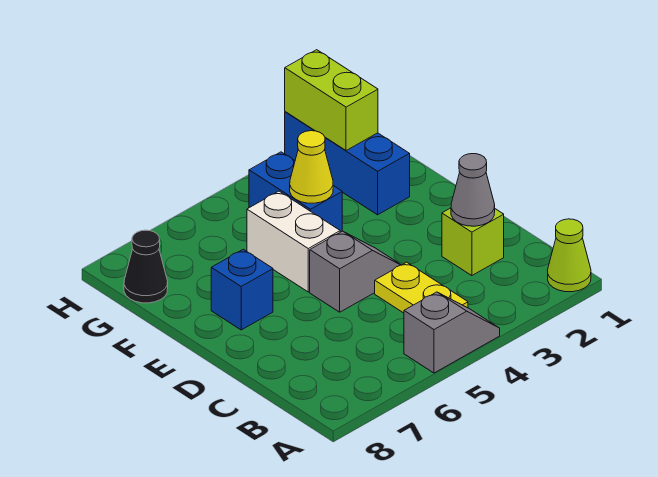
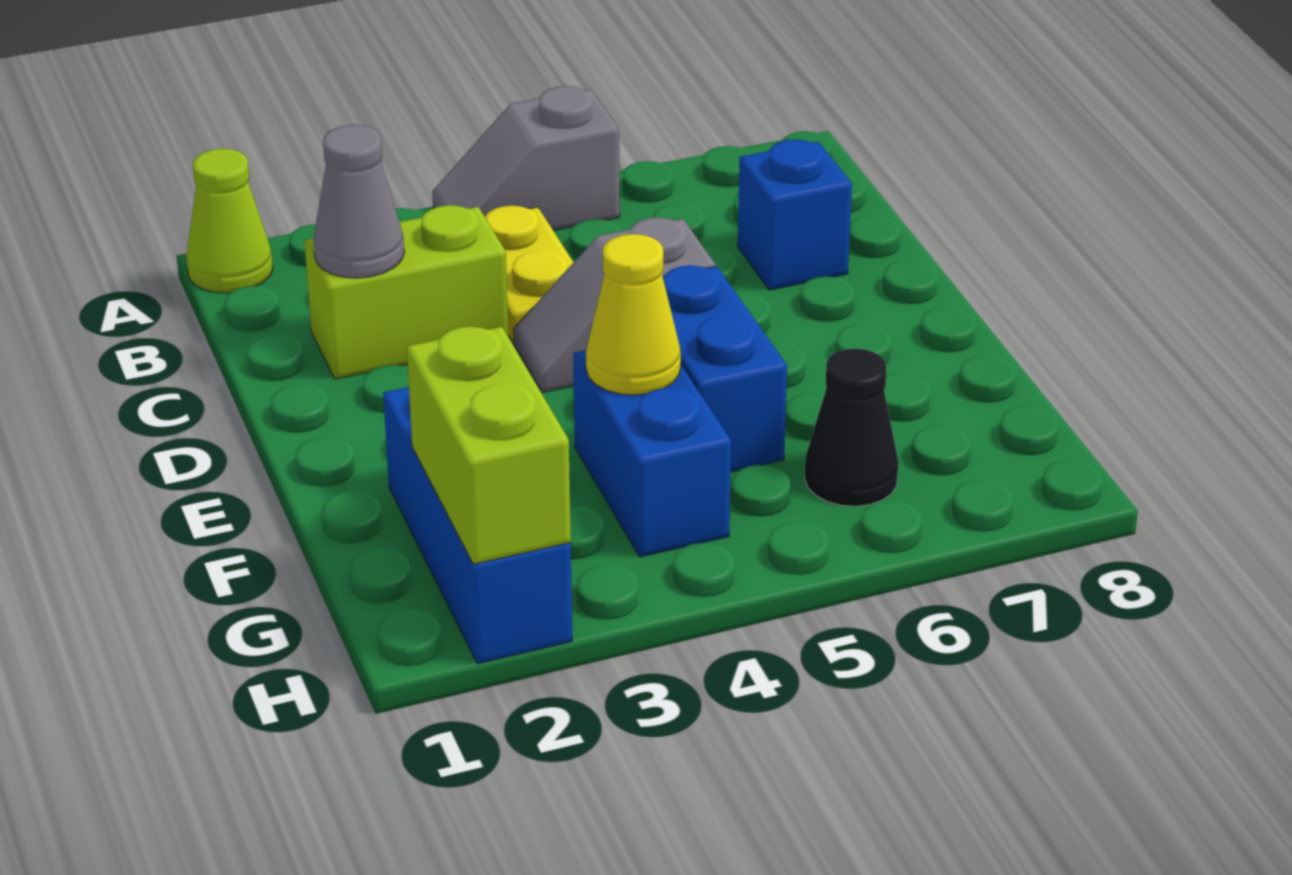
lime 1x1 brick [442,208,504,276] -> lime 1x2 brick [304,205,508,379]
white 1x2 brick [247,191,340,292] -> blue 1x2 brick [663,265,787,472]
blue 1x1 brick [211,249,273,330] -> blue 1x1 brick moved to [738,139,852,290]
black 1x1 cone [124,230,168,303] -> black 1x1 cone moved to [805,349,898,506]

